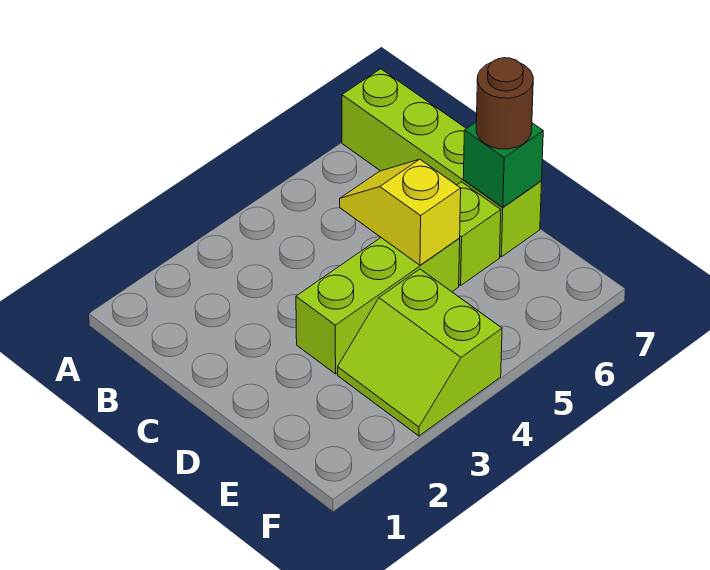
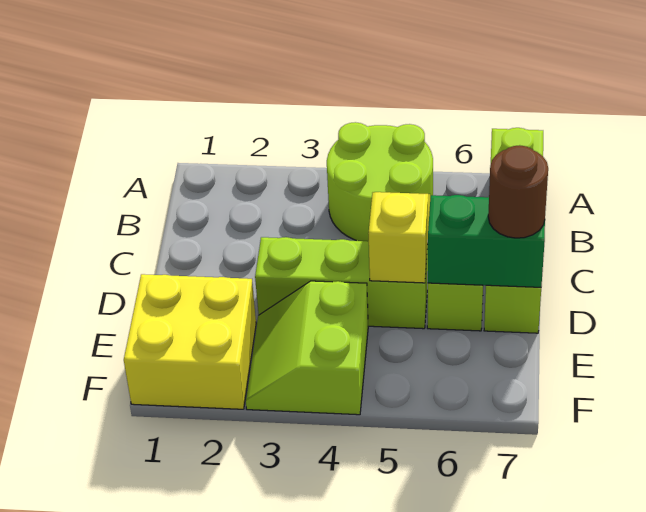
none -> lime 2x2 round brick [327,122,433,241]
green 1x1 brick [463,122,543,207] -> green 1x2 brick [428,195,545,287]
none -> yellow 2x2 brick [124,274,256,409]

